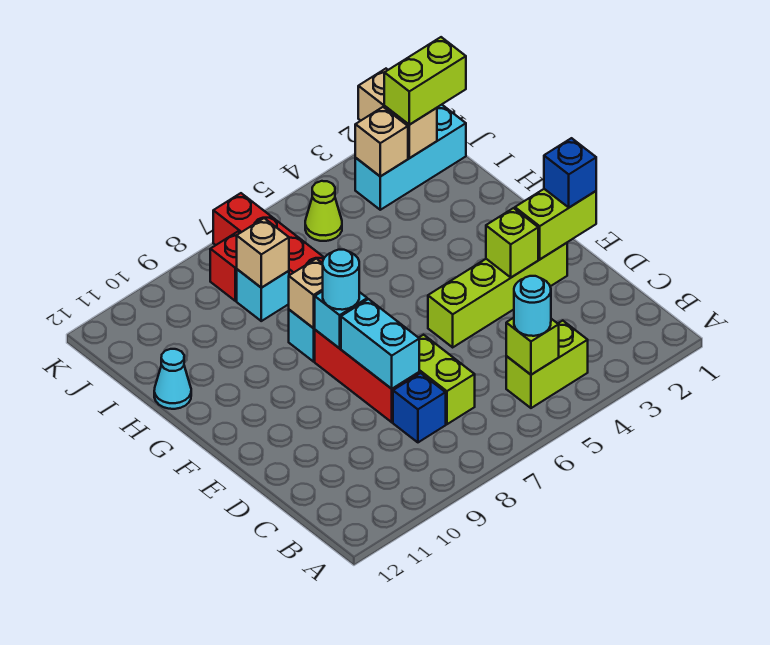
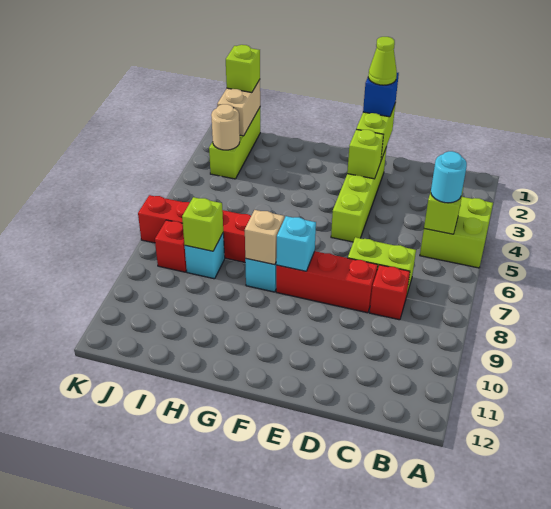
lime 1x2 brick [506,321,588,408] -> lime 2x2 brick [420,197,493,268]
blue 1x1 brick [393,373,446,442] -> red 1x1 brick [370,265,410,320]
cyan 1x2 brick [341,299,419,389] -> none
cyan 1x1 round brick [323,250,359,310] -> none
cyan 1x1 cone [154,349,191,409] -> none
tan 1x1 brick [237,218,289,288] -> lime 1x1 brick [182,197,223,251]
cyan 1x3 brick [355,105,466,210] -> lime 1x3 brick [209,108,260,179]
lime 1x2 brick [384,37,466,125] -> lime 1x1 brick [226,45,260,92]
tan 1x2 brick [358,69,437,158] -> tan 1x2 brick turned to [217,80,260,136]
tan 1x1 brick [355,107,408,176] -> tan 1x1 round brick [211,104,240,150]
lime 1x1 cone [305,181,342,241] -> lime 1x1 cone moved to [368,37,397,85]

